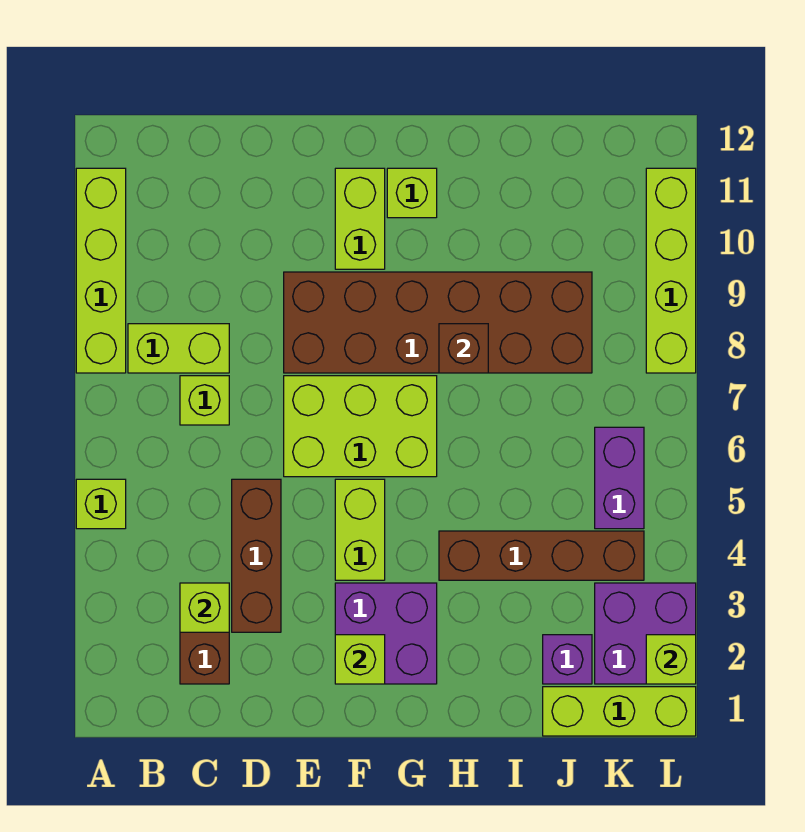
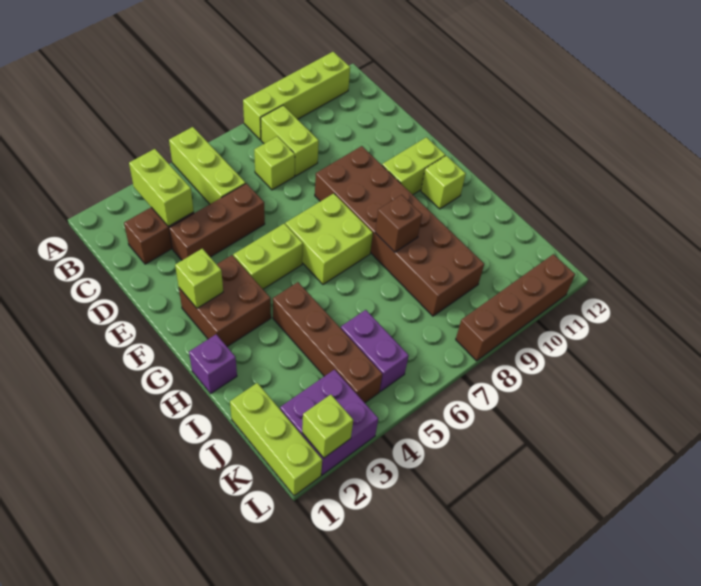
lime 1x1 brick [76,479,126,529] -> lime 1x3 brick [169,127,246,204]
lime 1x1 brick [180,583,229,632] -> lime 1x2 brick [129,149,194,226]
lime 2x3 brick [284,376,437,477] -> lime 2x2 brick [285,193,373,284]
purple 2x2 brick [335,583,437,684] -> brown 2x2 brick [179,255,271,347]
purple 1x1 brick [543,635,592,684] -> purple 1x1 brick moved to [189,334,237,393]
purple 1x2 brick [595,427,644,529] -> purple 1x2 brick turned to [341,310,409,391]
lime 1x4 brick [646,168,696,373] -> brown 1x4 brick [456,254,575,361]

